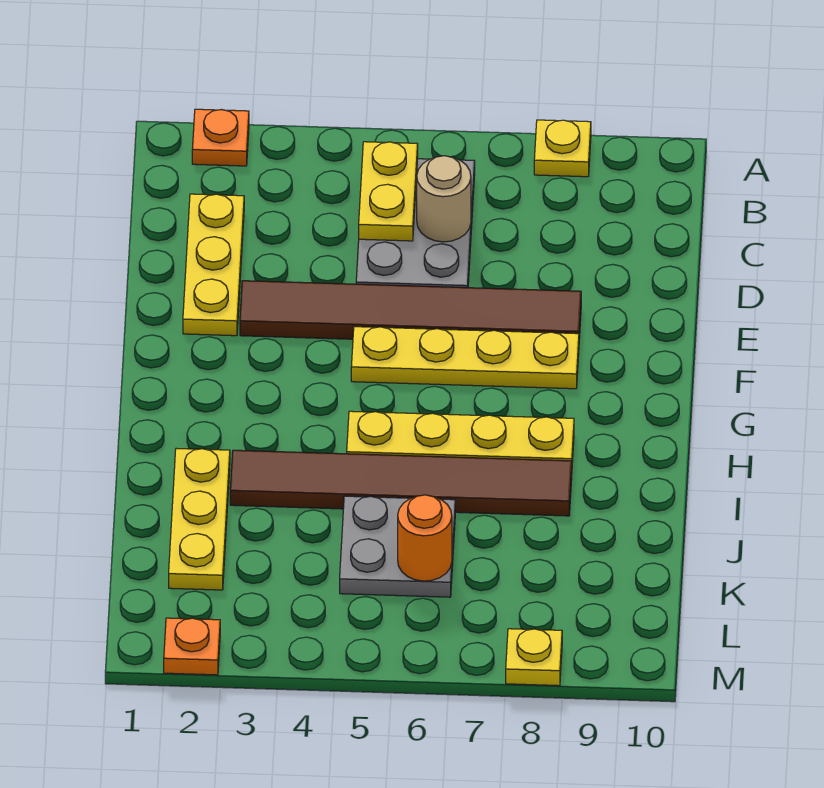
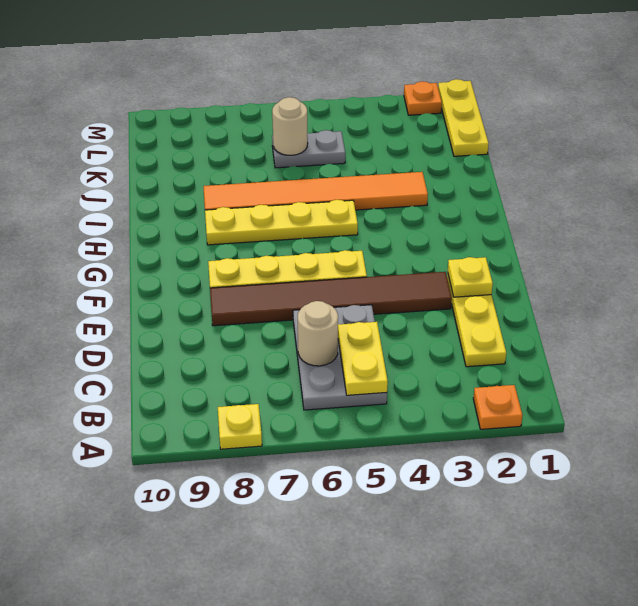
yellow 1x3 plate [169,448,230,590] -> yellow 1x3 plate moved to [438,79,489,156]
brown 1x6 tile [230,450,572,516] -> orange 1x6 tile [203,172,428,210]
grey 2x2 plate [340,496,455,597] -> grey 1x2 plate [272,130,345,168]
orange 1x1 round brick [398,495,452,581] -> tan 1x1 round brick [272,97,308,155]
yellow 1x1 plate [506,629,562,686] -> yellow 1x1 plate moved to [448,257,493,297]

